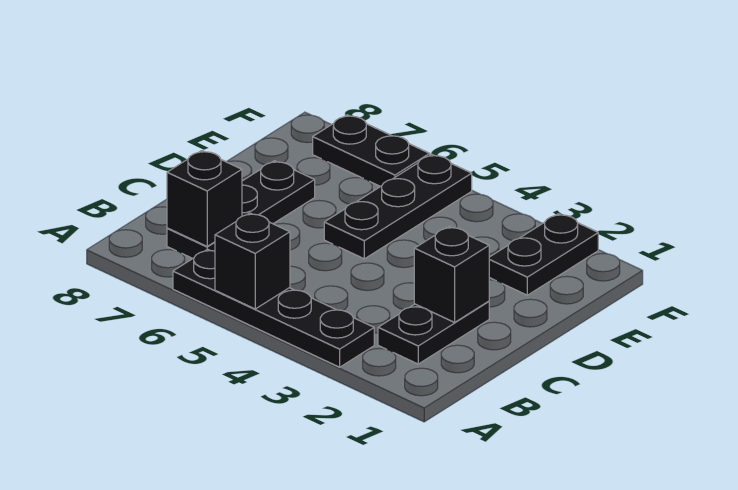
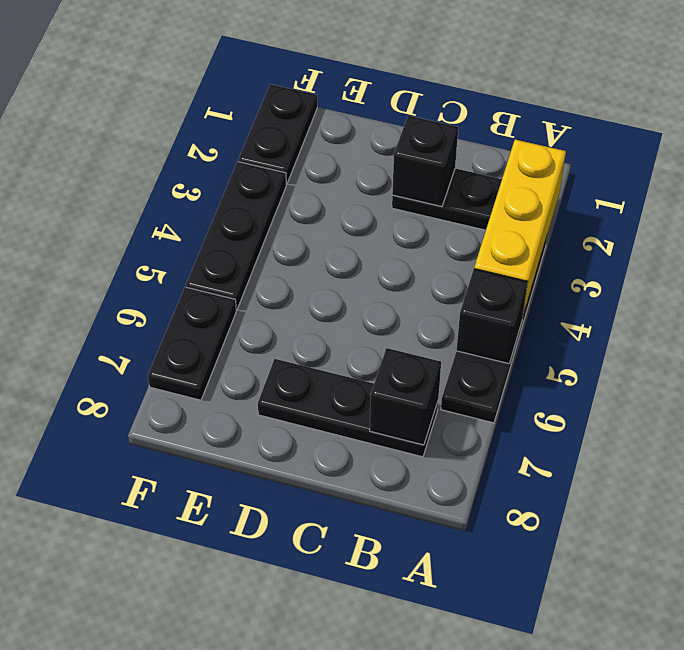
none -> yellow 1x3 brick [474,140,566,316]
black 1x3 plate [324,154,472,259] -> black 1x3 plate turned to [186,162,286,309]
black 1x2 plate [489,214,598,295] -> black 1x2 plate turned to [238,84,317,184]

